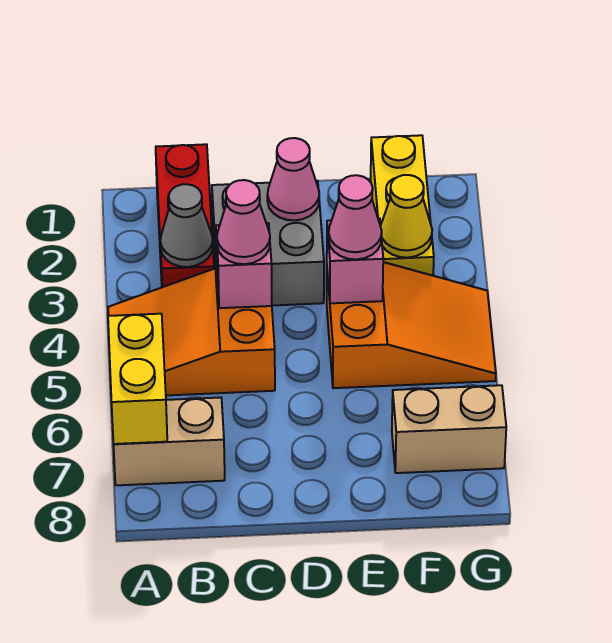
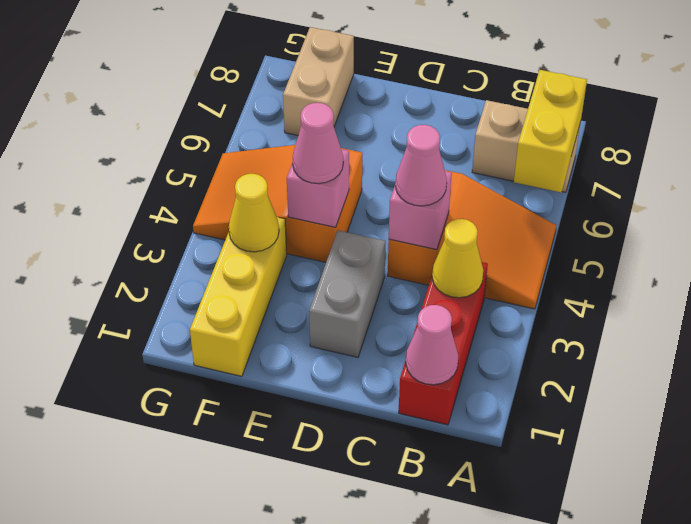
grey 1x1 cone [160,184,213,267] -> yellow 1x1 cone [432,219,483,298]
grey 2x2 brick [212,181,324,306] -> grey 1x2 brick [309,230,386,357]
pink 1x1 cone [267,138,319,220] -> pink 1x1 cone moved to [406,305,458,385]
tan 1x2 brick [392,385,506,473] -> tan 1x2 brick turned to [283,27,354,135]

